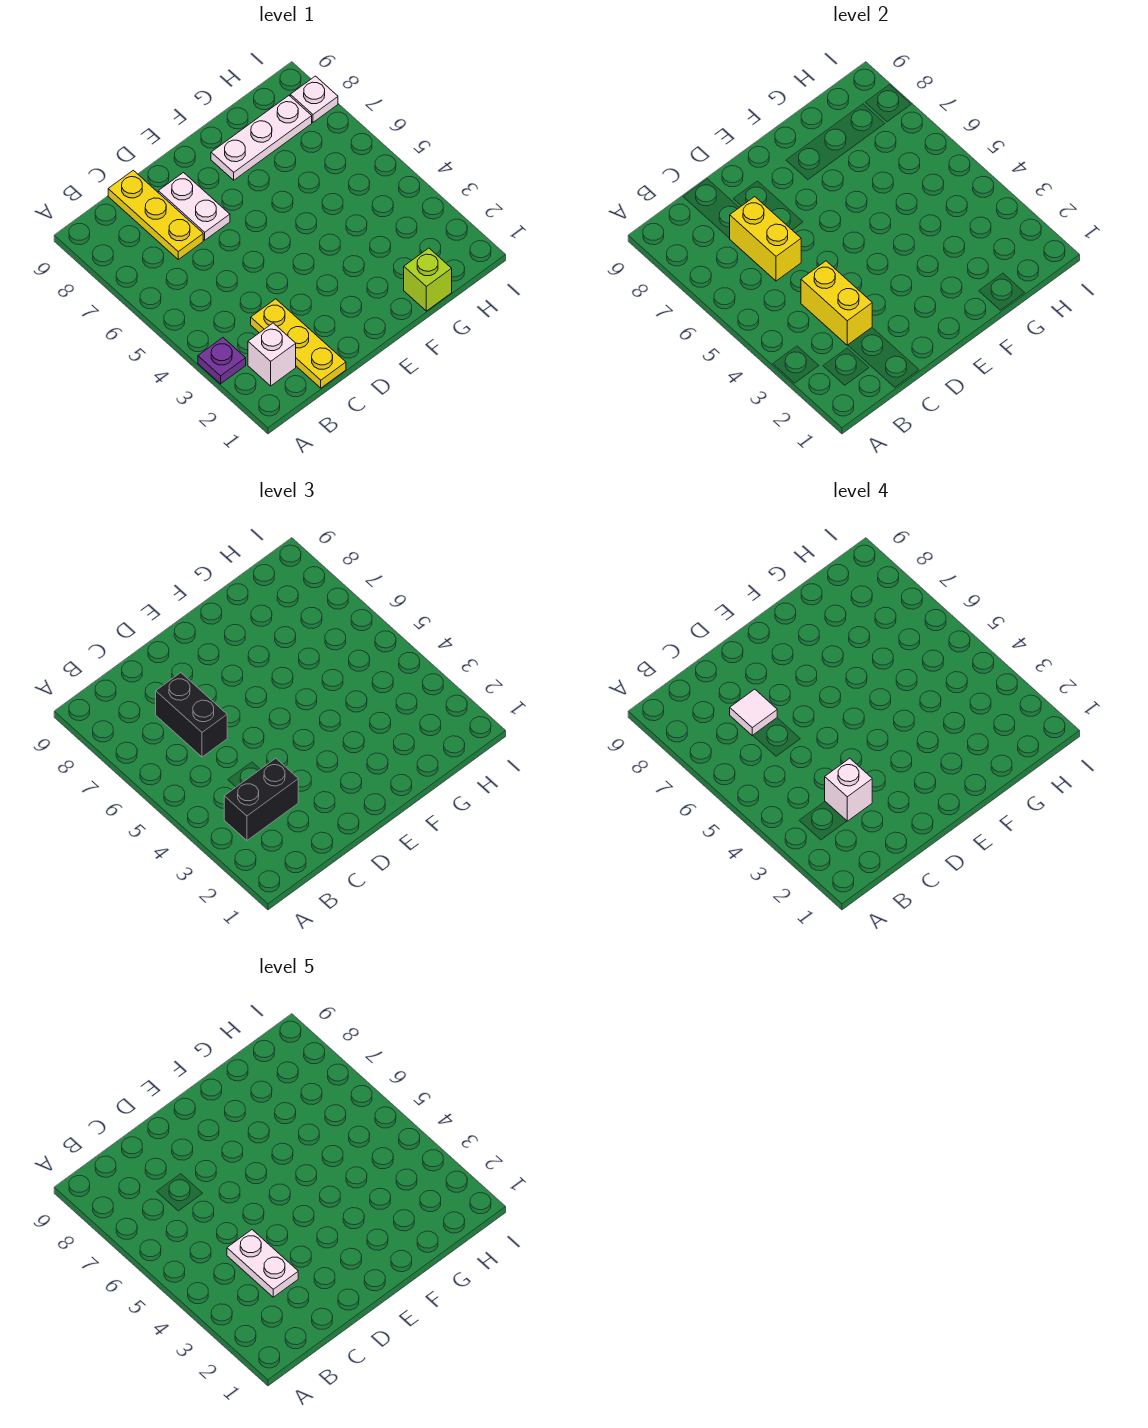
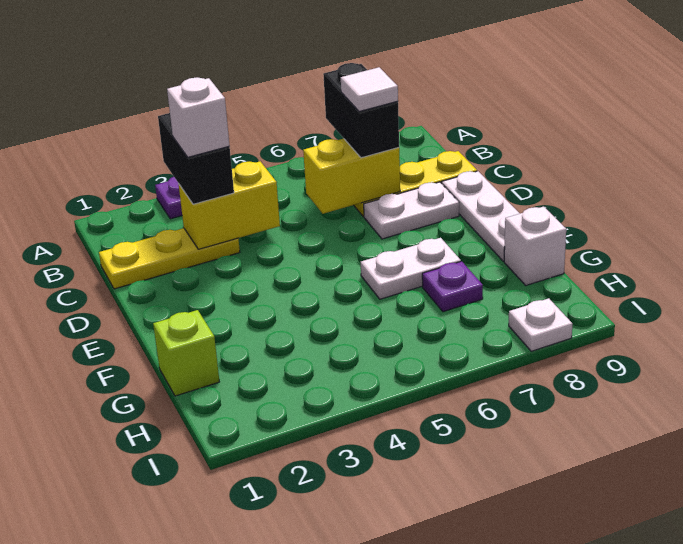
white 1x1 brick [248,323,296,386] -> white 1x1 brick moved to [504,207,566,285]
white 1x2 plate [227,1230,298,1297] -> white 1x2 plate moved to [361,238,461,299]
black 1x2 brick [156,673,227,757] -> black 1x2 brick turned to [323,63,399,158]
white 1x3 plate [211,96,312,180] -> white 1x3 plate moved to [442,171,520,261]
none -> purple 1x1 plate [422,261,483,312]

